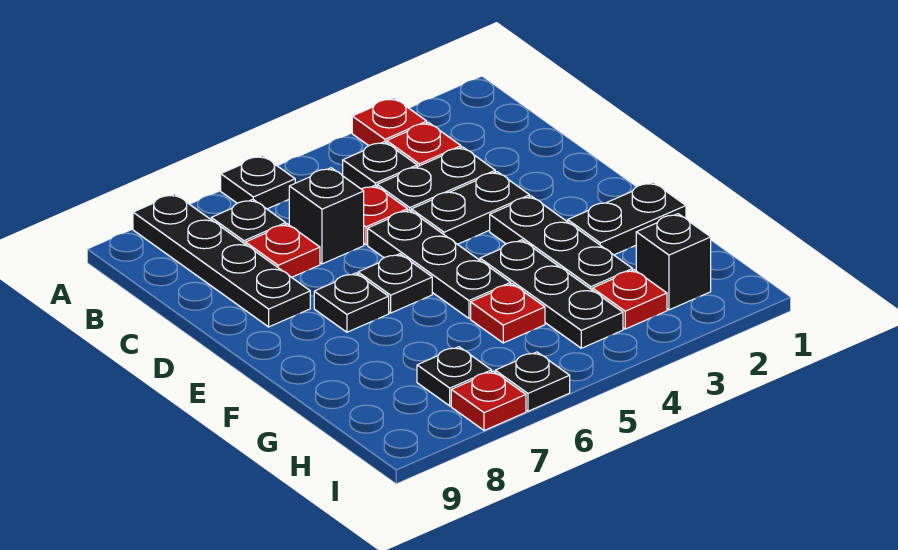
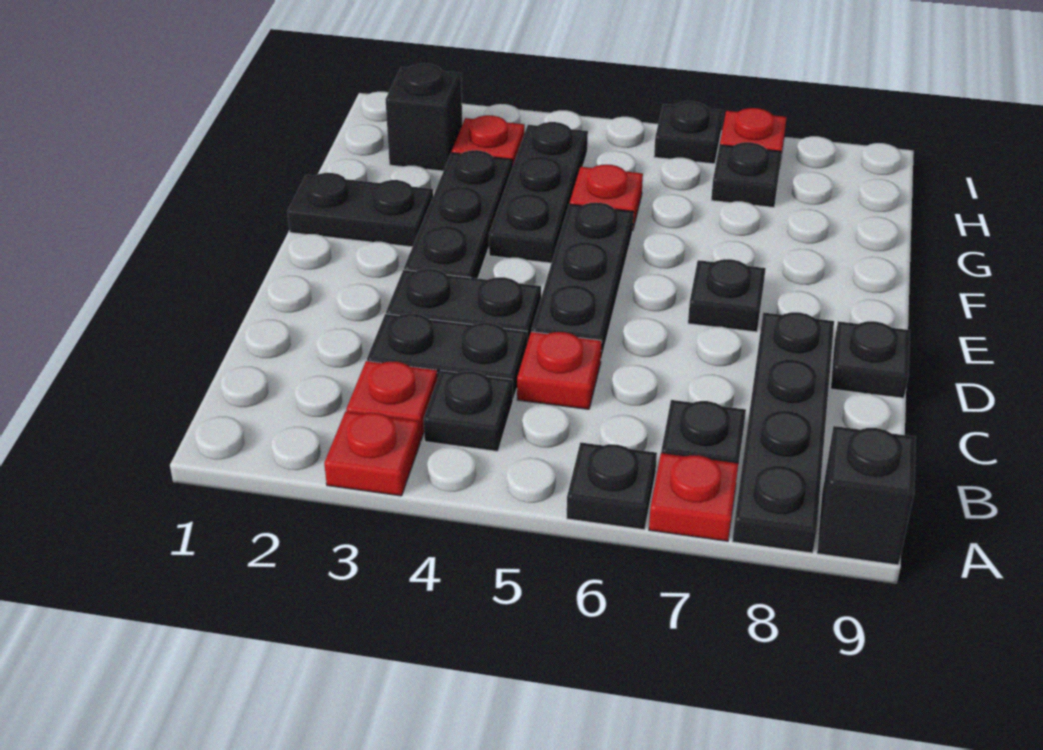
black 1x1 brick [289,168,364,264] -> black 1x1 brick moved to [817,426,916,565]
red 1x1 plate [246,224,320,277] -> red 1x1 plate moved to [649,453,739,541]
black 1x1 plate [358,254,432,313] -> black 1x1 plate moved to [831,321,910,398]

